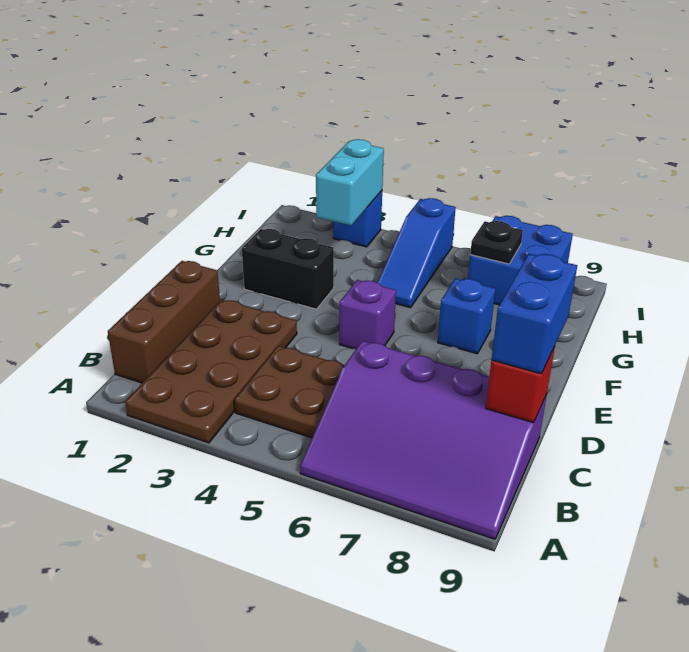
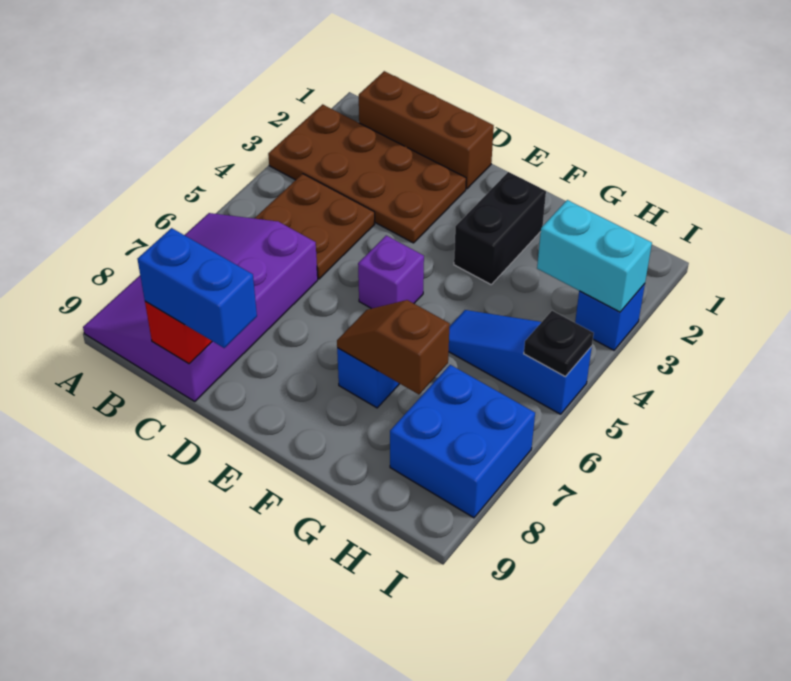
none -> brown 1x2 slope [337,300,450,394]
black 1x1 plate [470,221,523,264] -> black 1x1 plate moved to [524,311,594,376]

